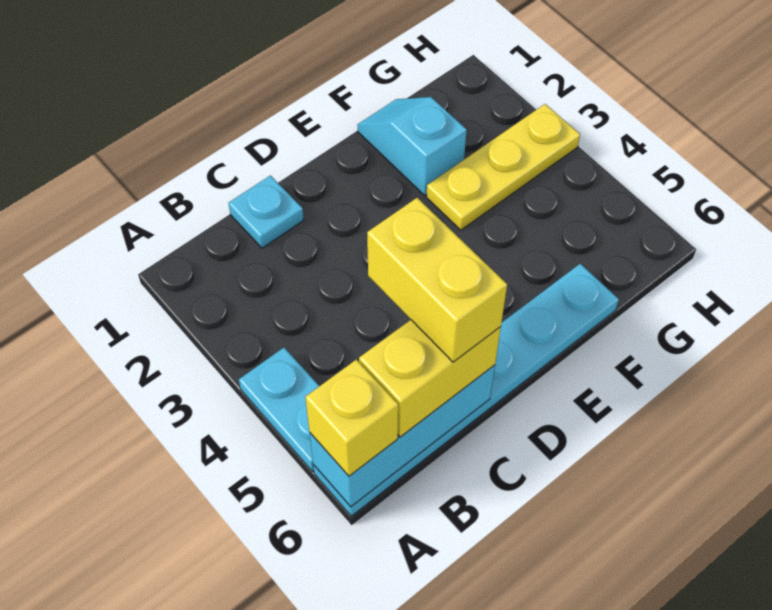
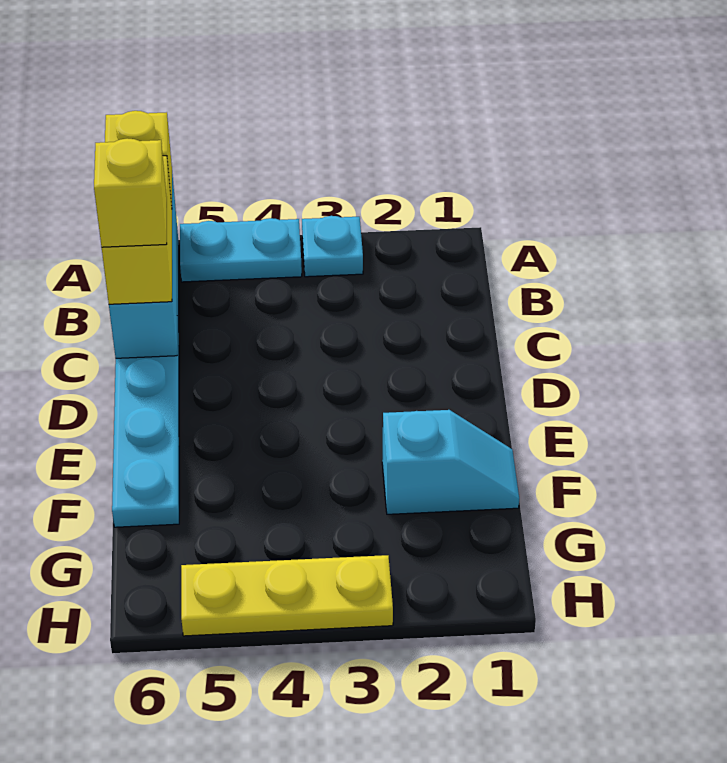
cyan 1x1 plate [229,176,304,248] -> cyan 1x1 plate moved to [302,216,363,277]
yellow 1x2 brick [367,198,507,362] -> yellow 1x1 brick [94,138,167,247]
yellow 1x3 plate [426,104,580,230] -> yellow 1x3 plate turned to [181,555,393,636]

